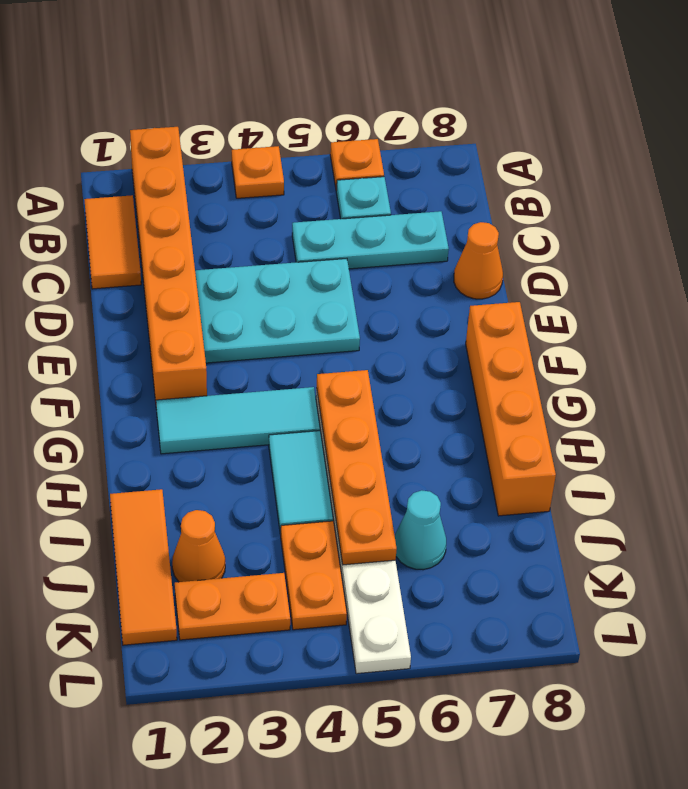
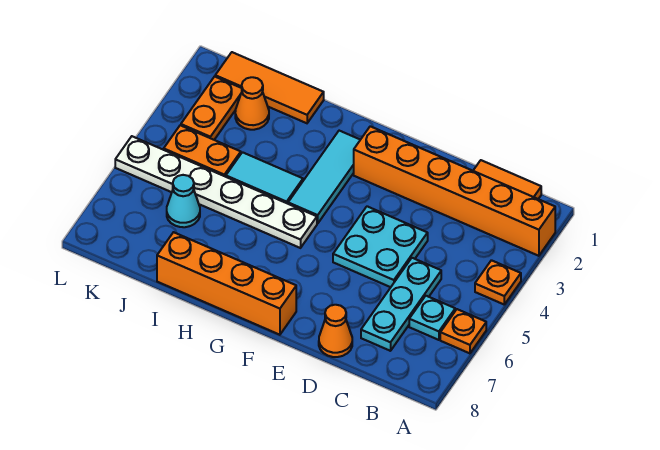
cyan 2x3 plate [195,259,360,363] -> cyan 2x2 plate [333,206,428,287]
orange 1x4 plate [317,370,397,565] -> none

